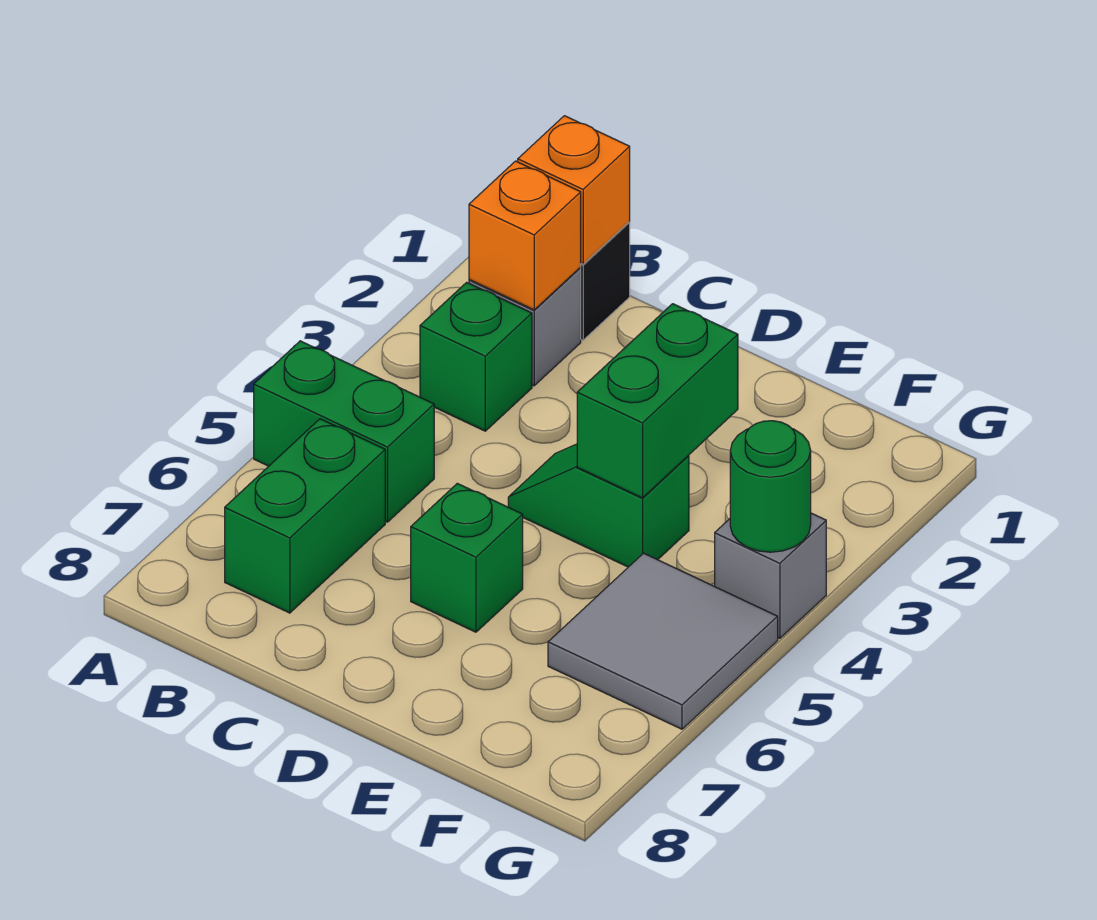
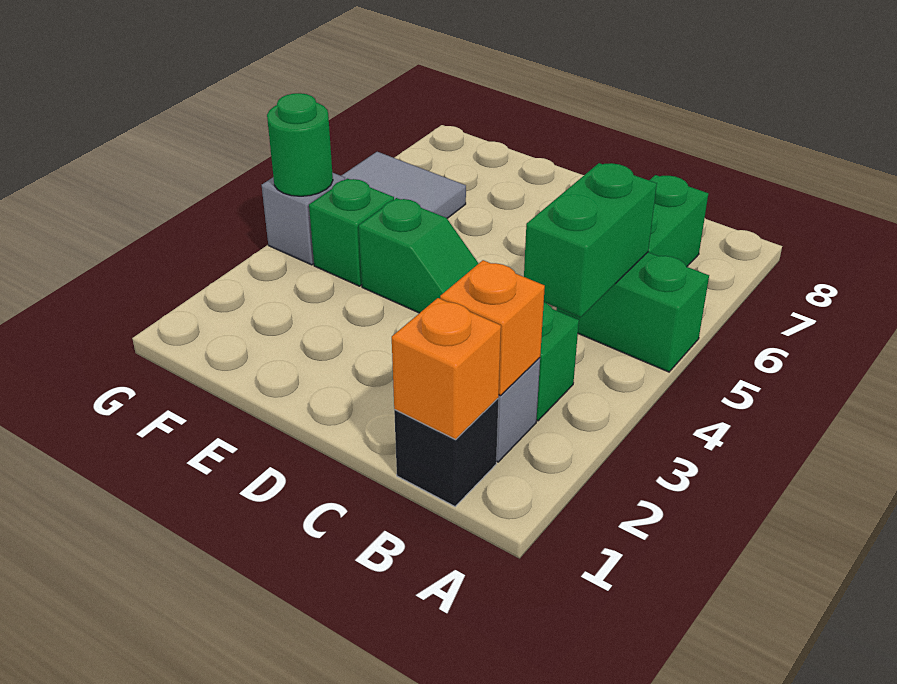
green 1x1 brick [411,483,523,632] -> green 1x1 brick moved to [309,179,394,286]
green 1x2 brick [577,304,738,498] -> green 1x2 brick moved to [524,163,657,317]

